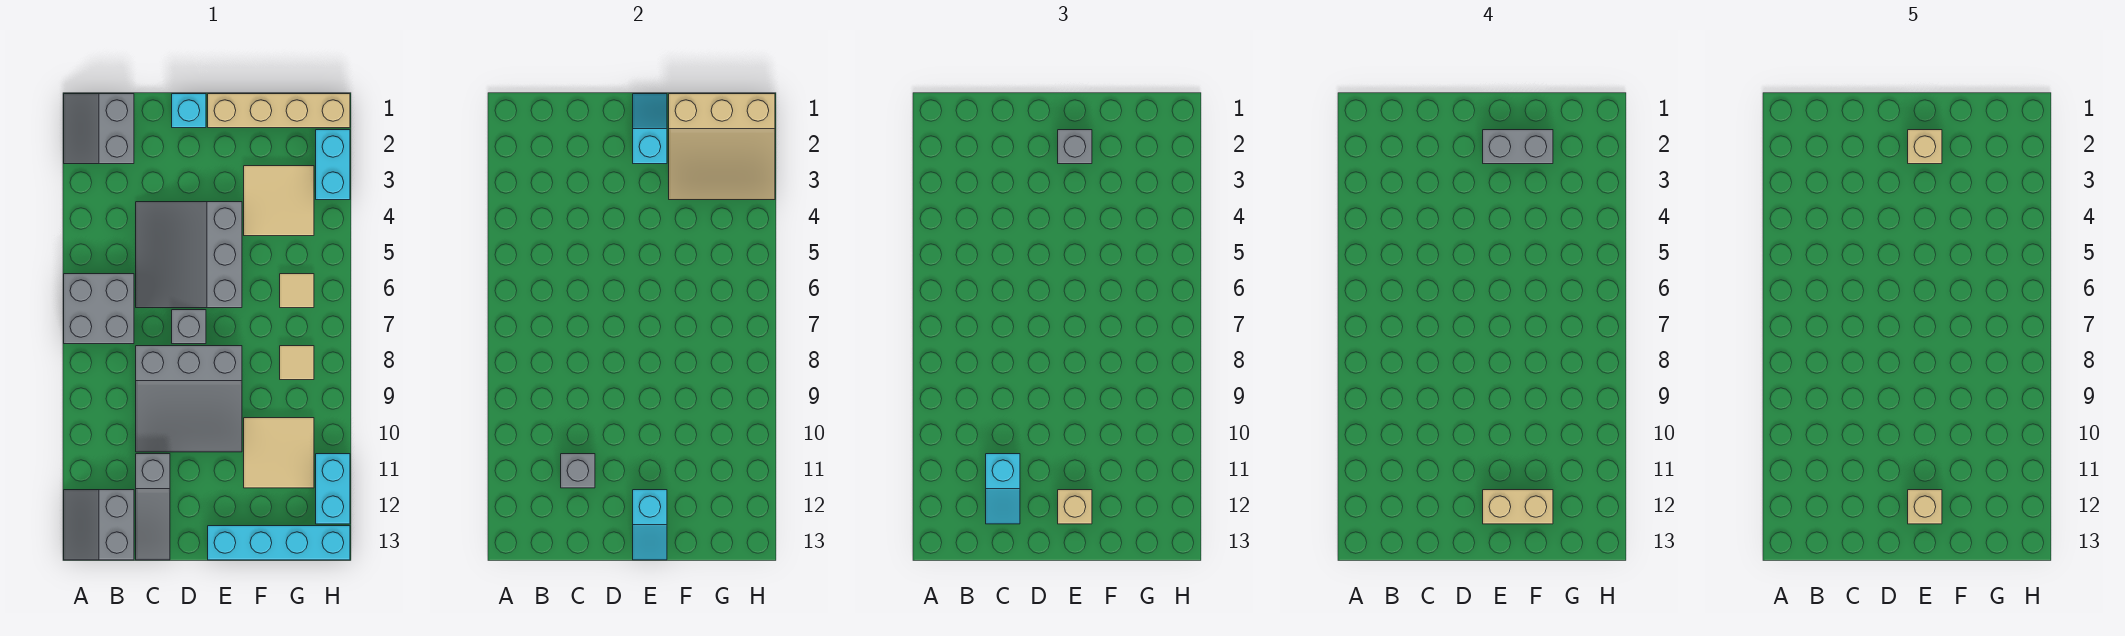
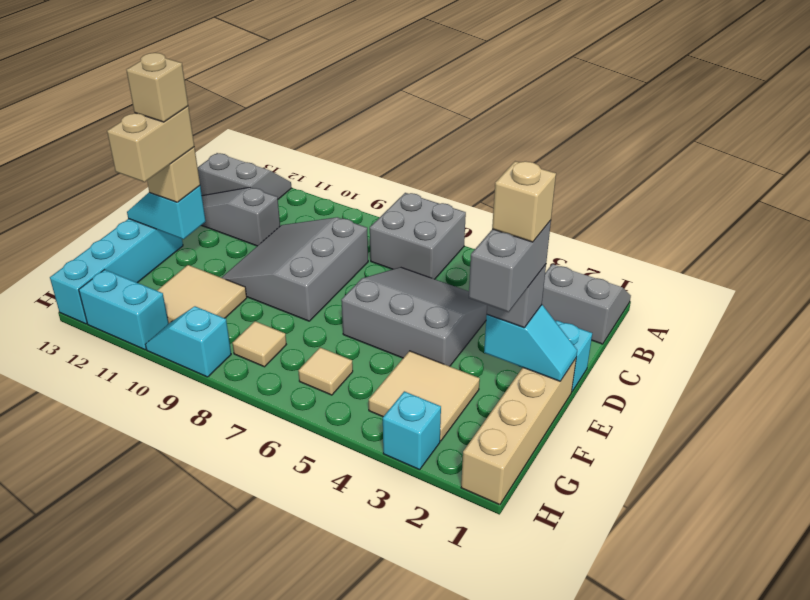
grey 1x1 brick [561,454,595,488] -> none
cyan 1x2 slope [986,454,1020,524] -> cyan 1x2 slope moved to [145,306,231,377]
grey 1x1 brick [172,310,206,344] -> none
tan 3x3 slope [669,94,775,200] -> none
cyan 1x2 brick [316,130,350,200] -> cyan 1x1 brick [383,391,441,470]

